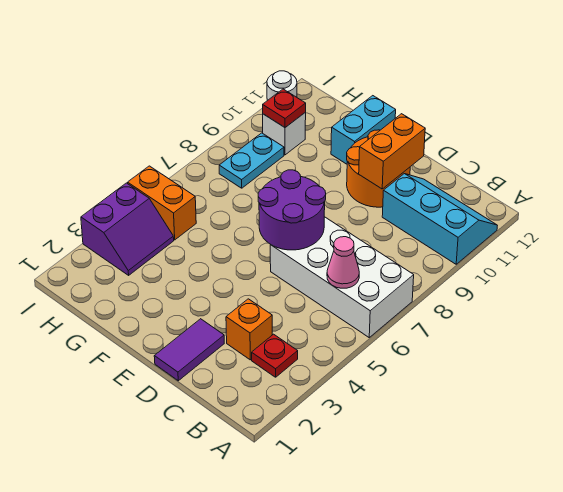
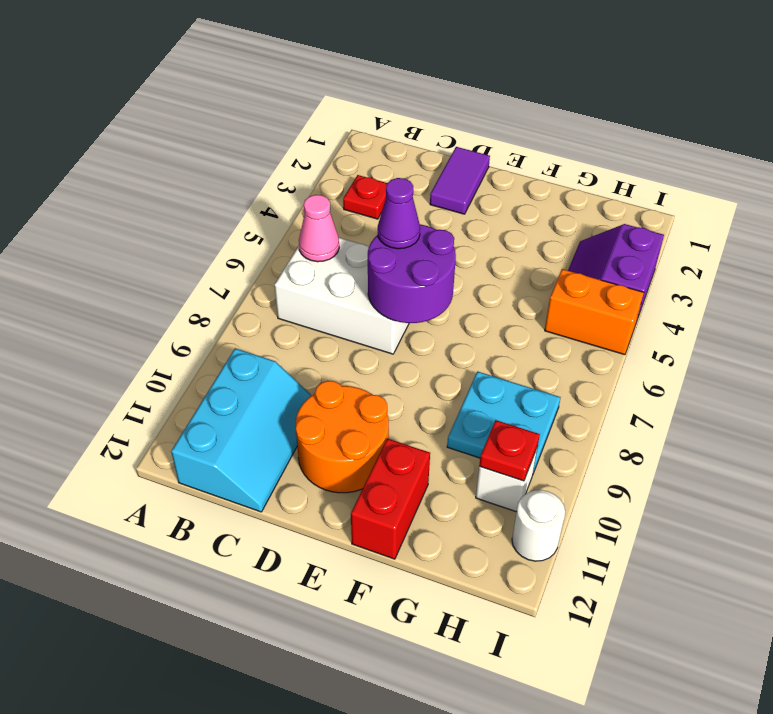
white 2x4 brick [270,217,414,337] -> white 2x3 brick [275,238,409,354]
cyan 2x3 slope [382,174,497,264] -> cyan 2x3 slope turned to [171,348,312,512]
orange 1x1 brick [226,299,272,360] -> none
none -> purple 1x1 cone [378,178,420,249]
orange 1x2 brick [359,114,425,189] -> none
cyan 1x2 brick [331,96,396,164] -> red 1x2 brick [351,439,430,559]
cyan 1x2 plate [219,133,284,188] -> cyan 2x2 plate [447,371,561,473]

